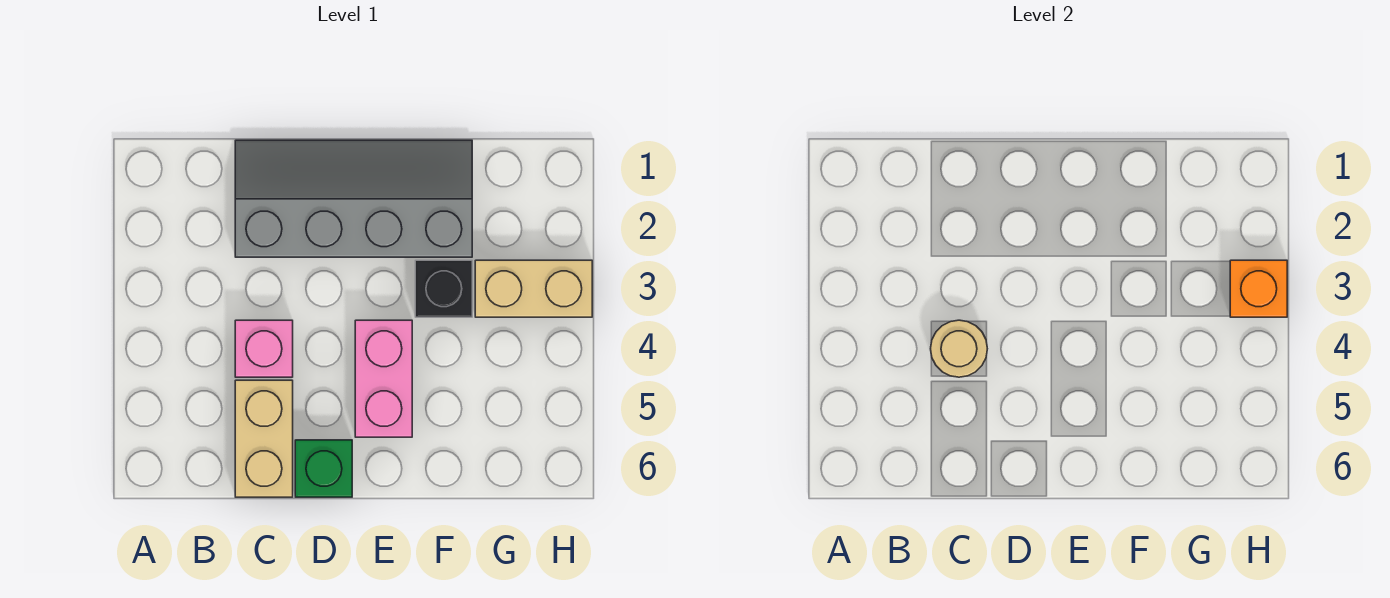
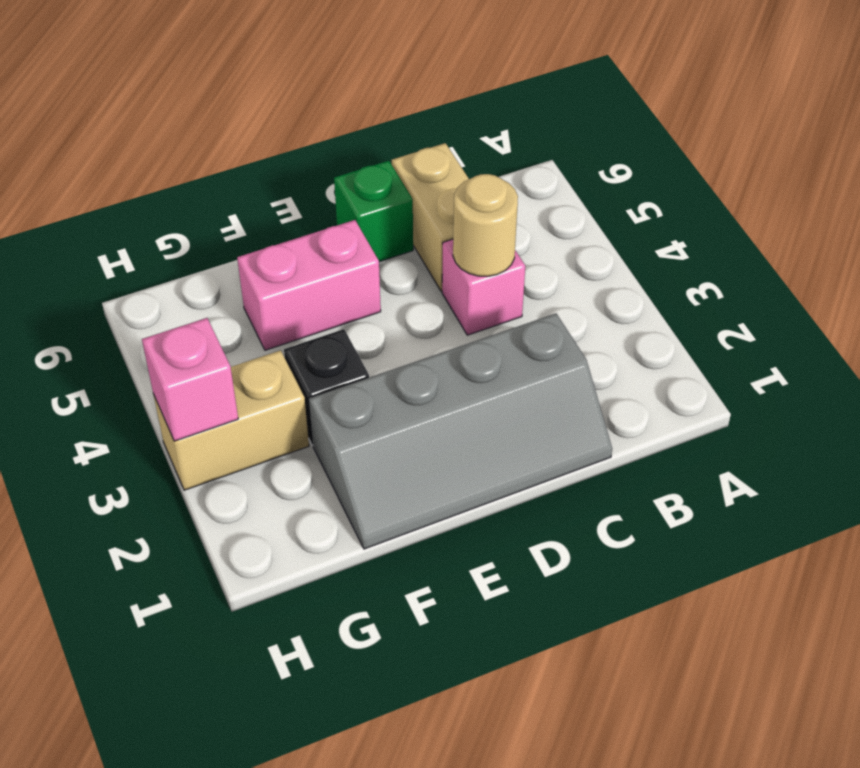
pink 1x2 brick [355,320,412,437] -> pink 1x2 brick turned to [237,220,381,350]
orange 1x1 brick [1230,260,1287,317] -> pink 1x1 brick [142,318,238,441]

